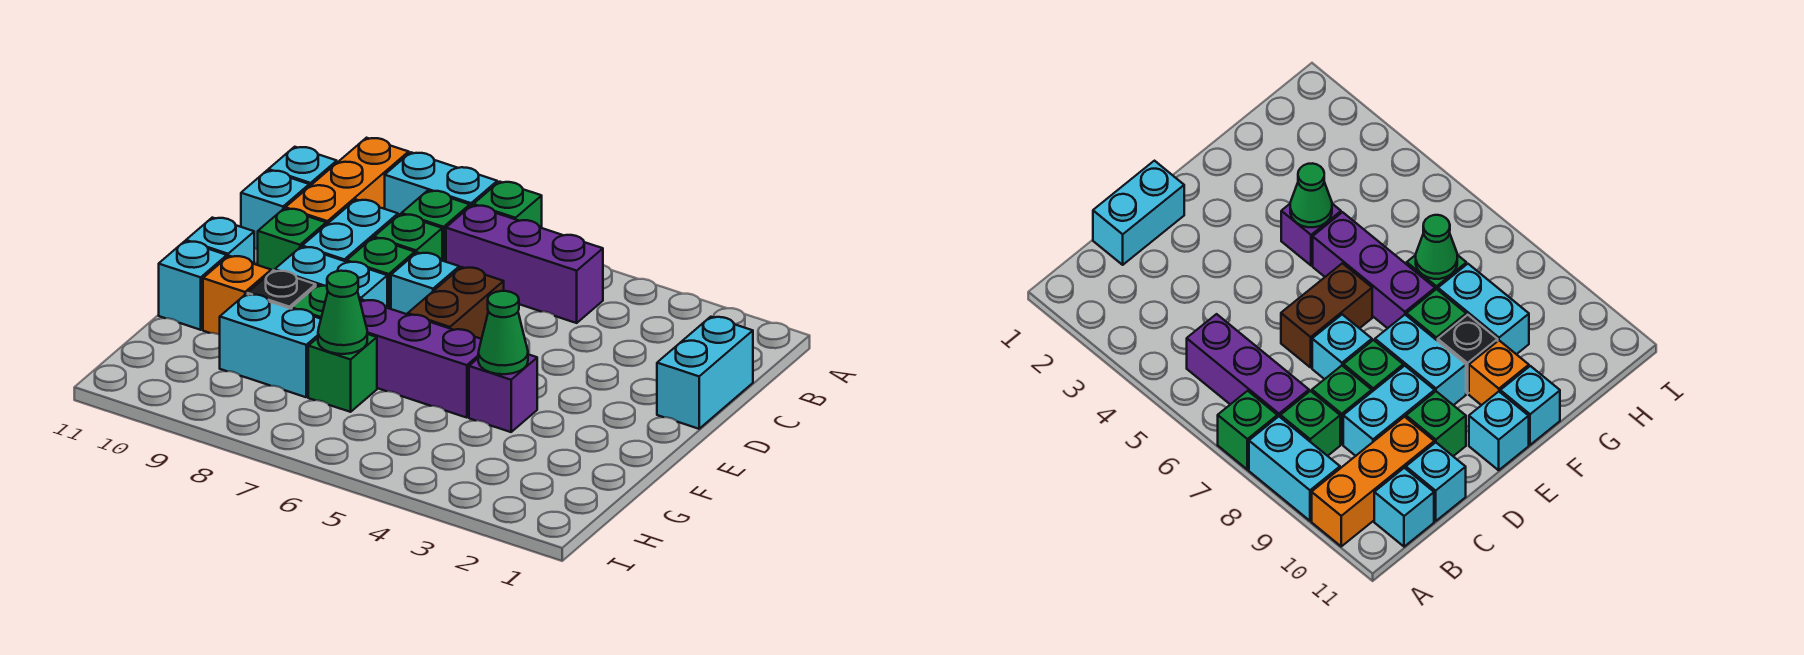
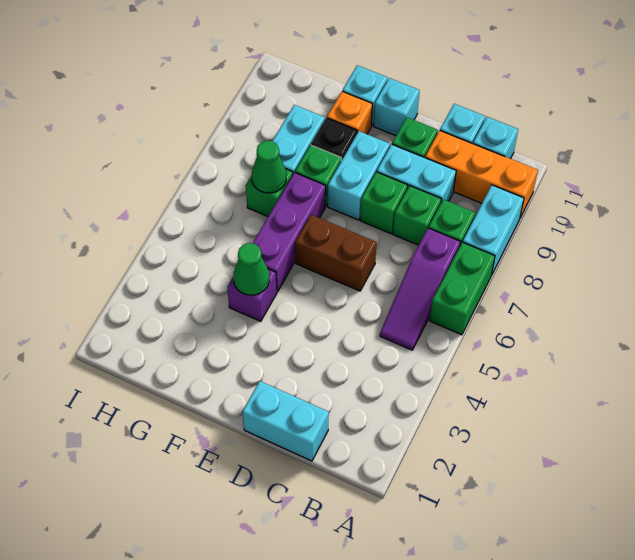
green 1x1 brick [473,182,542,228] -> green 1x2 brick [430,242,495,335]
purple 1x3 brick [446,205,603,323] -> purple 1x3 slope [380,228,460,350]
cyan 1x1 brick [391,252,459,314] -> none

